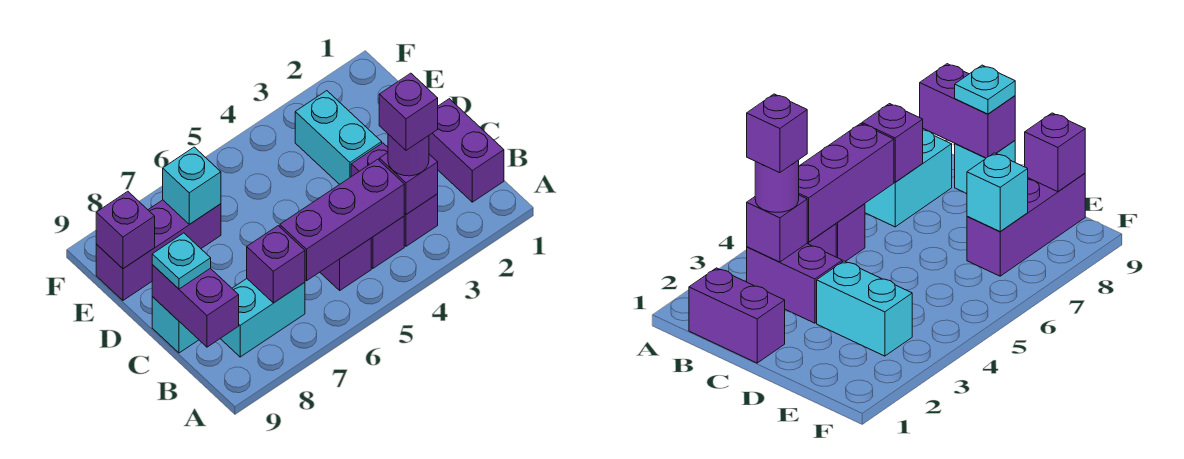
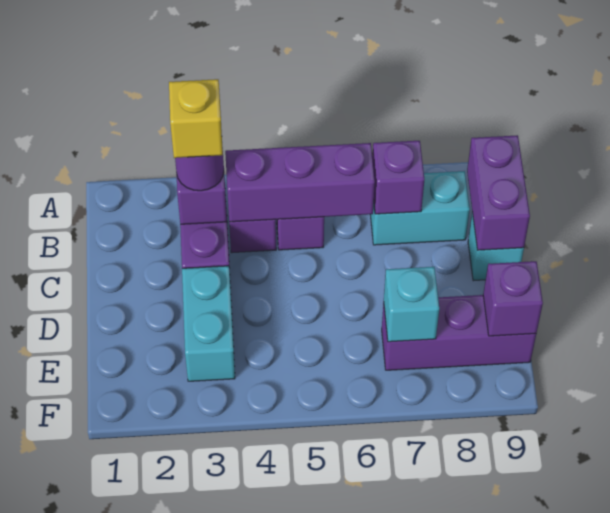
purple 1x2 brick [429,99,504,202] -> none
purple 1x1 brick [379,73,438,150] -> yellow 1x1 brick [169,79,223,158]
cyan 1x1 plate [152,233,211,289] -> none

